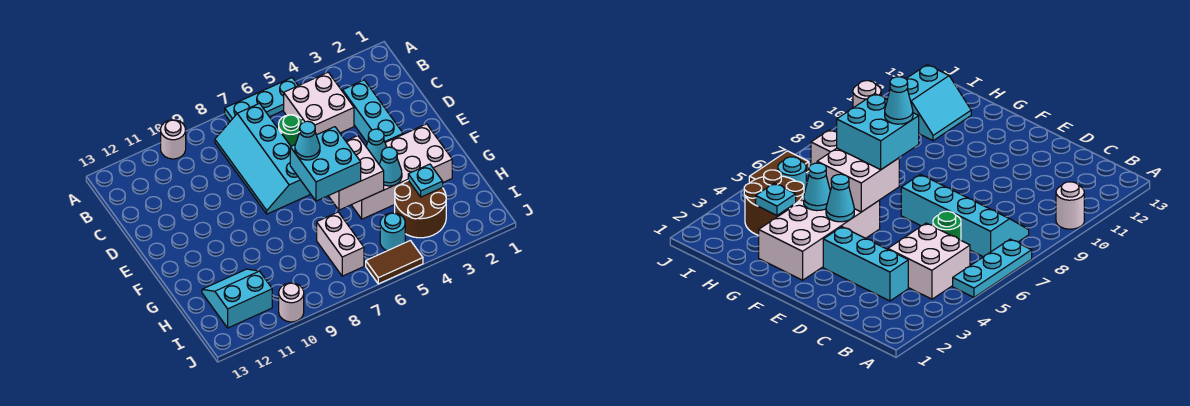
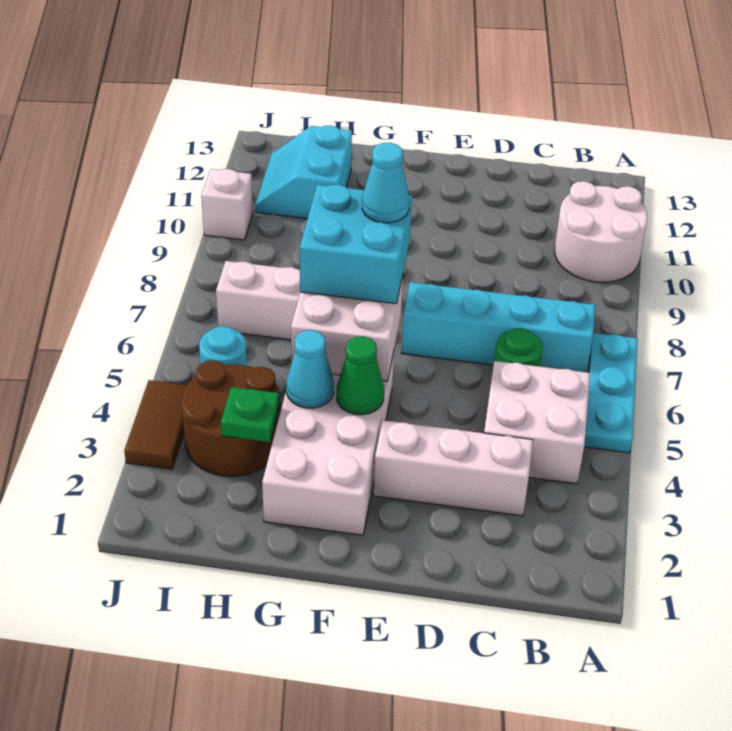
white 1x1 round brick [161,120,186,159] -> white 2x2 round brick [555,181,648,282]
cyan 1x3 brick [343,80,403,143] -> white 1x3 brick [374,420,533,516]
cyan 1x1 cone [366,129,387,164] -> green 1x1 cone [336,336,384,415]
cyan 1x1 plate [408,164,443,197] -> green 1x1 plate [221,387,279,442]
cyan 2x2 slope [202,269,272,328] -> cyan 2x2 slope turned to [255,125,352,219]
brown 1x2 tile [366,240,423,284] -> brown 1x2 tile moved to [124,380,187,469]
white 1x1 round brick [279,283,304,322] -> white 1x1 brick [201,169,253,240]

